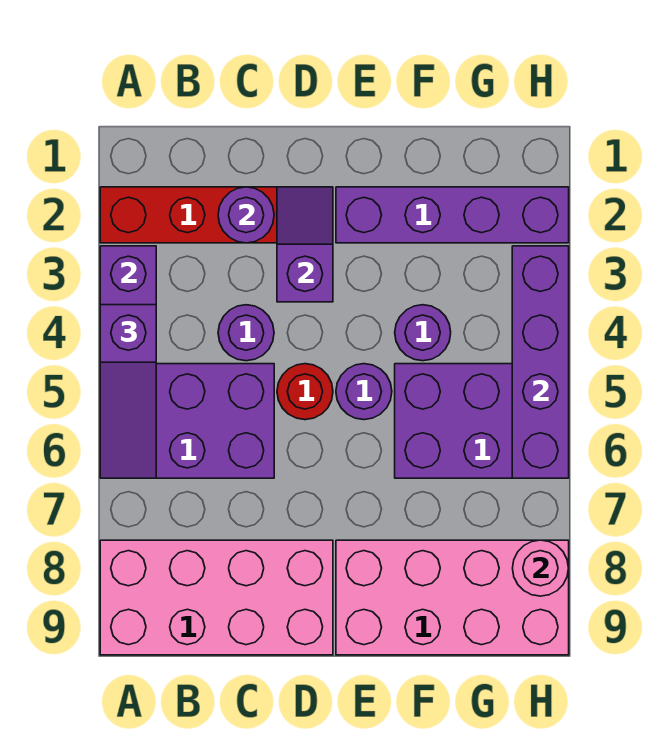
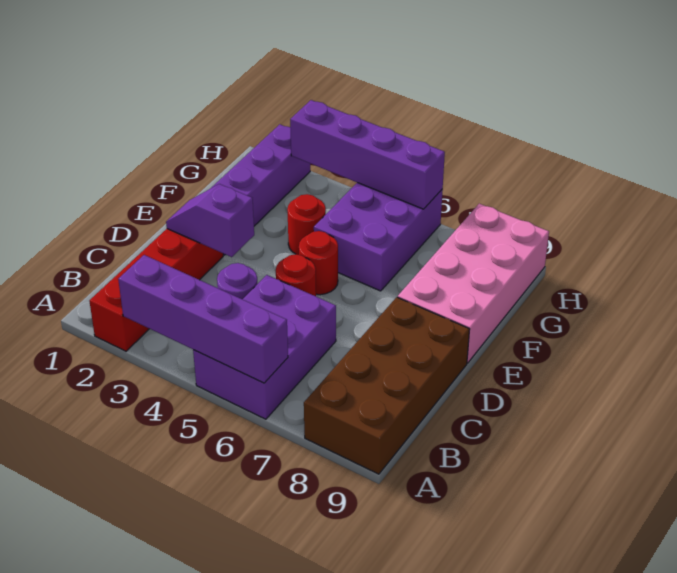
purple 1x3 slope [100,305,156,478] -> none
pink 2x4 brick [100,540,333,655] -> brown 2x4 brick [304,297,470,474]
purple 1x1 round brick [218,187,274,243] -> none
purple 1x1 round brick [336,364,392,420] -> red 1x1 round brick [299,231,338,295]
purple 1x1 round brick [395,305,451,361] -> red 1x1 round brick [287,194,326,255]
pink 1x1 round brick [513,540,568,596] -> none

